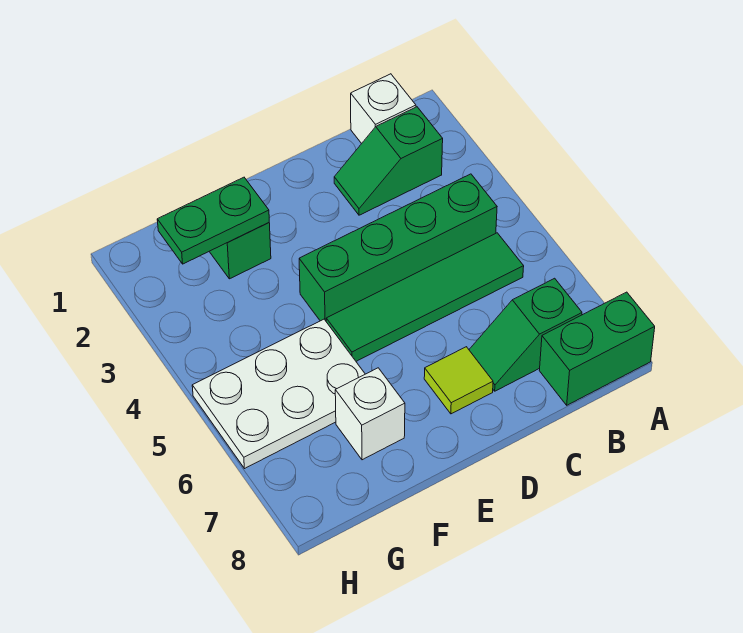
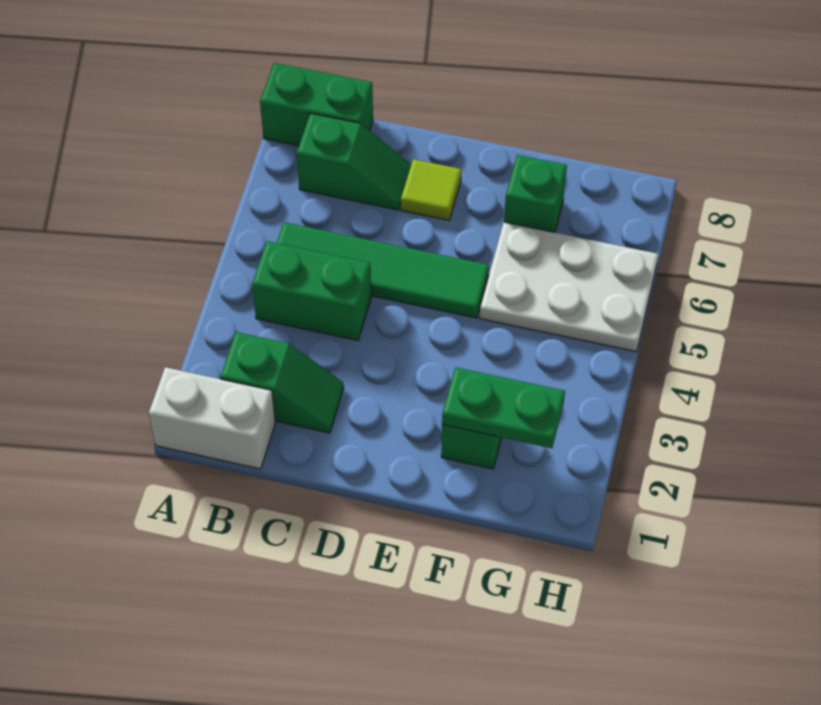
white 1x1 brick [351,74,416,144] -> white 1x2 brick [149,367,275,469]
green 1x4 brick [299,174,497,321] -> green 1x2 brick [252,241,371,340]
white 1x1 brick [335,368,405,460] -> green 1x1 brick [504,155,567,232]

